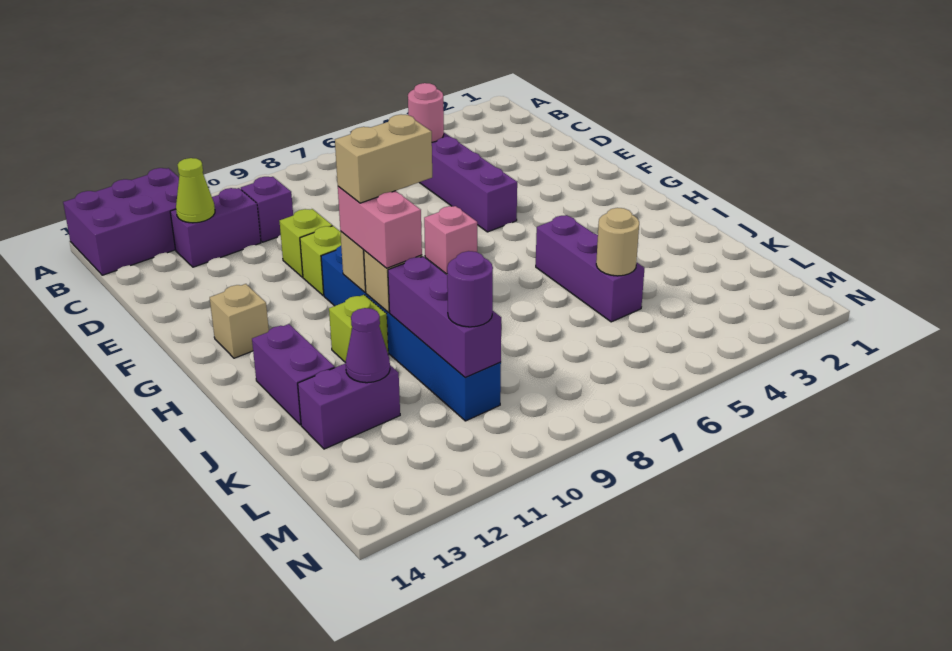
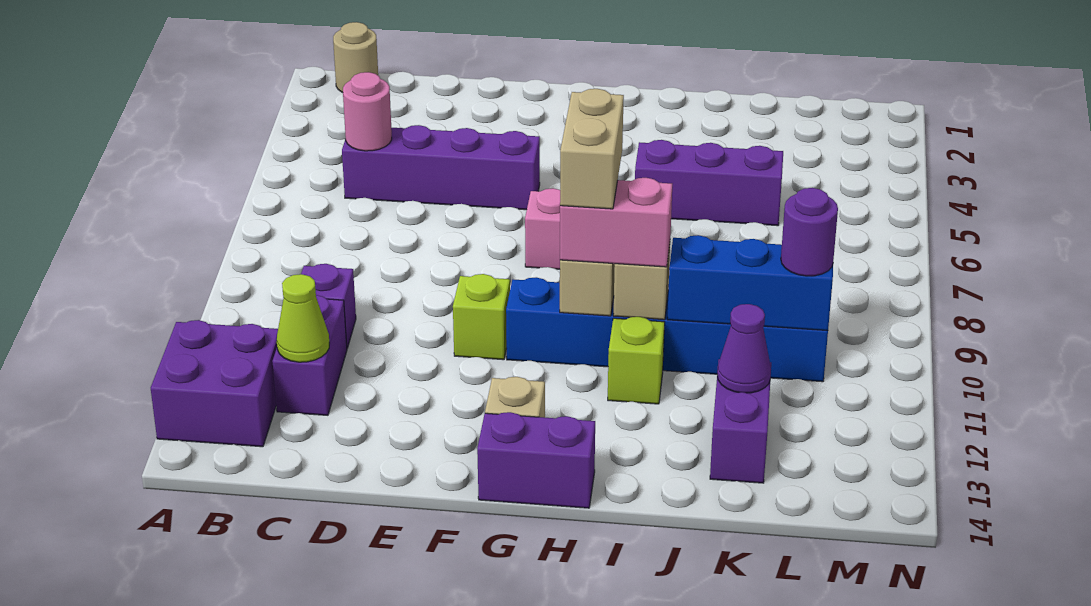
purple 2x3 brick [63,168,179,275] -> purple 2x2 brick [151,320,278,447]
lime 1x1 brick [280,209,332,277] -> none
purple 1x2 brick [252,324,335,425] -> purple 1x2 brick moved to [477,412,595,508]
purple 1x3 brick [388,256,501,378] -> blue 1x3 brick [667,235,833,331]
tan 1x1 round brick [596,208,639,276] -> tan 1x1 round brick moved to [333,22,378,92]

